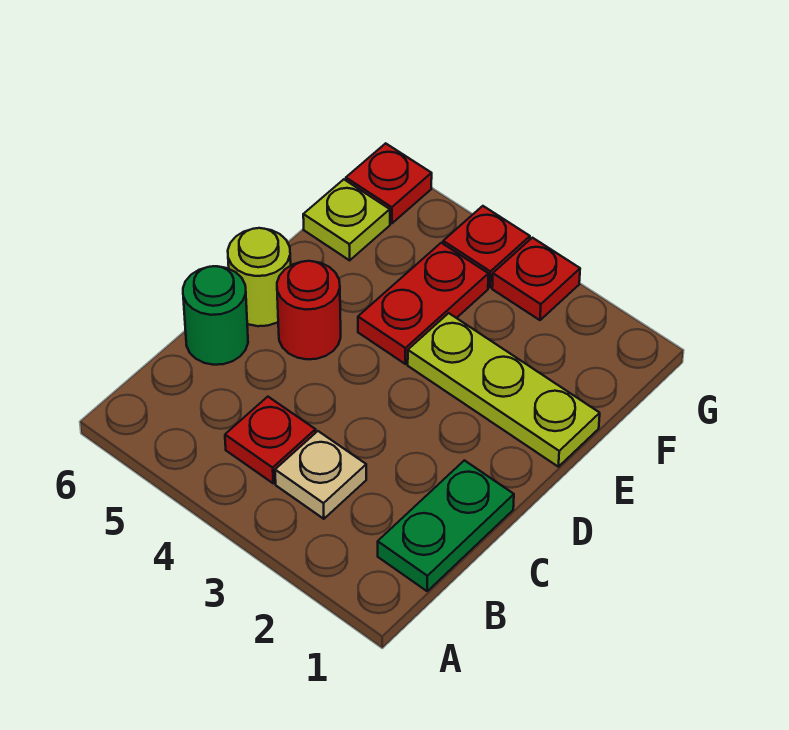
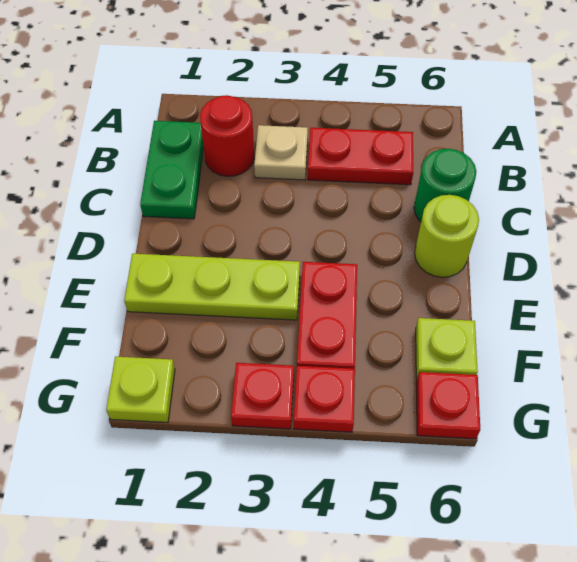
red 1x1 plate [225,397,316,483] -> red 1x2 plate [308,128,413,185]
red 1x1 round brick [277,261,341,359] -> red 1x1 round brick moved to [200,95,254,176]
none -> lime 1x1 plate [106,357,175,422]

